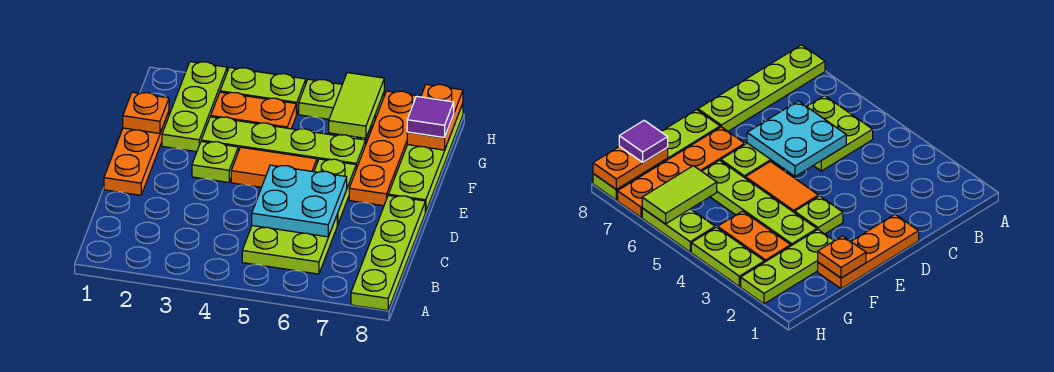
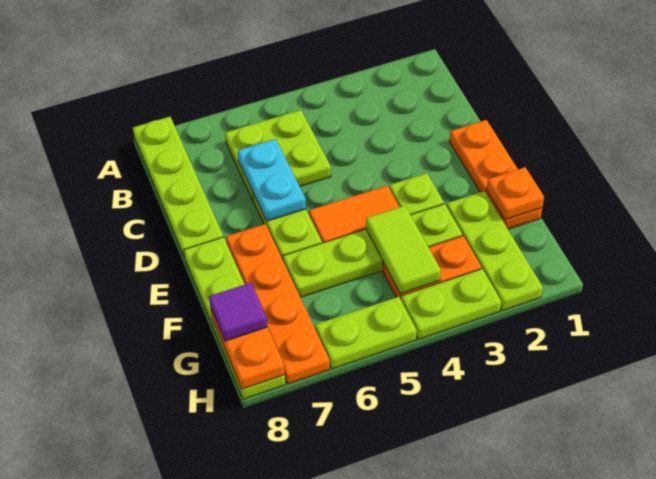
cyan 2x2 plate [252,165,347,237] -> cyan 1x2 plate [238,139,306,221]
lime 1x2 tile [329,73,384,138] -> lime 1x2 tile moved to [366,206,441,294]

